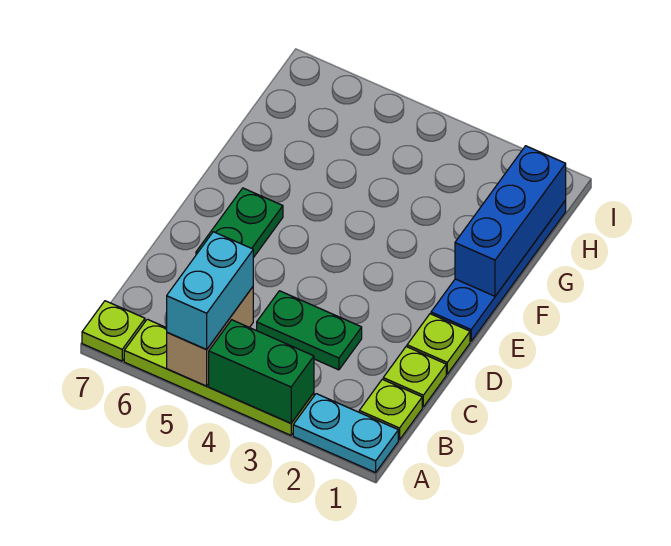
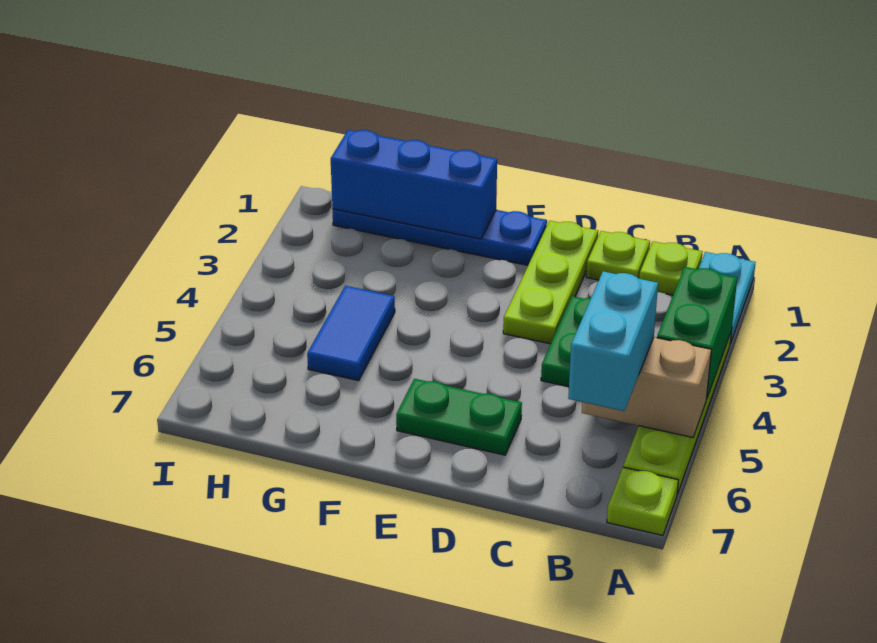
cyan 1x2 brick [167,232,253,350] -> cyan 1x2 brick turned to [568,271,658,411]
lime 1x1 plate [407,314,470,374] -> lime 1x3 plate [503,221,598,344]
none -> blue 1x2 tile [307,286,395,381]

